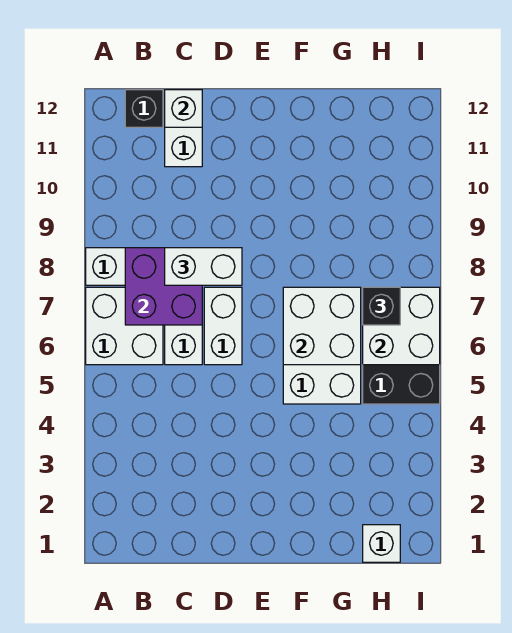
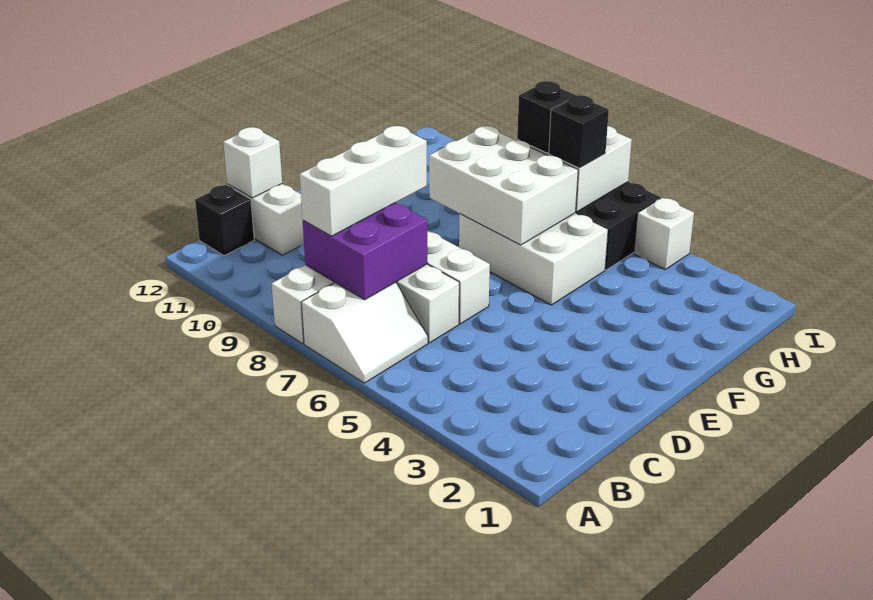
white 2x2 brick [86,287,163,365] -> white 2x2 slope [301,282,428,383]
white 1x2 brick [165,248,242,285] -> white 1x3 brick [300,126,427,236]
white 2x2 brick [283,287,361,365] -> white 2x3 brick [429,126,578,245]
white 1x1 brick [363,525,400,562] -> white 1x1 brick moved to [634,198,694,269]
none -> black 1x1 brick [549,95,609,168]

